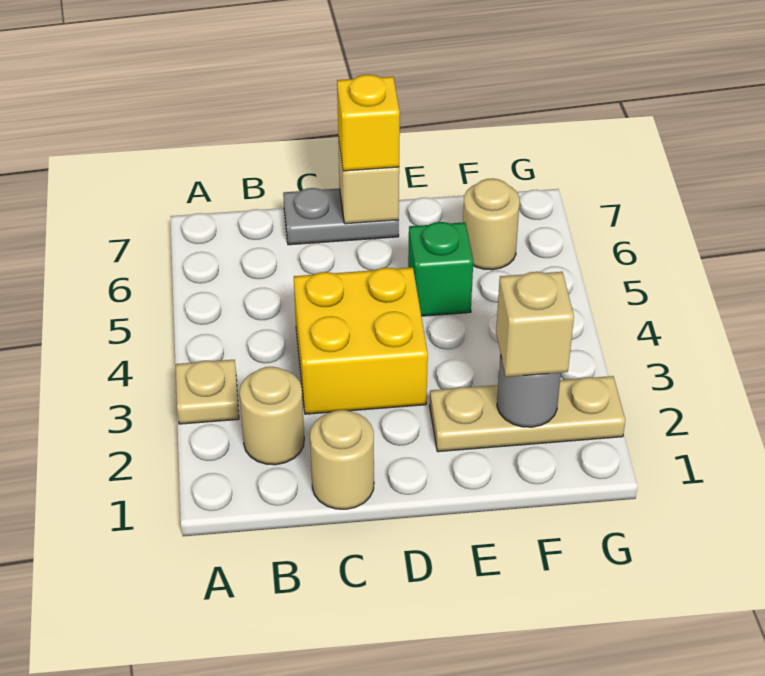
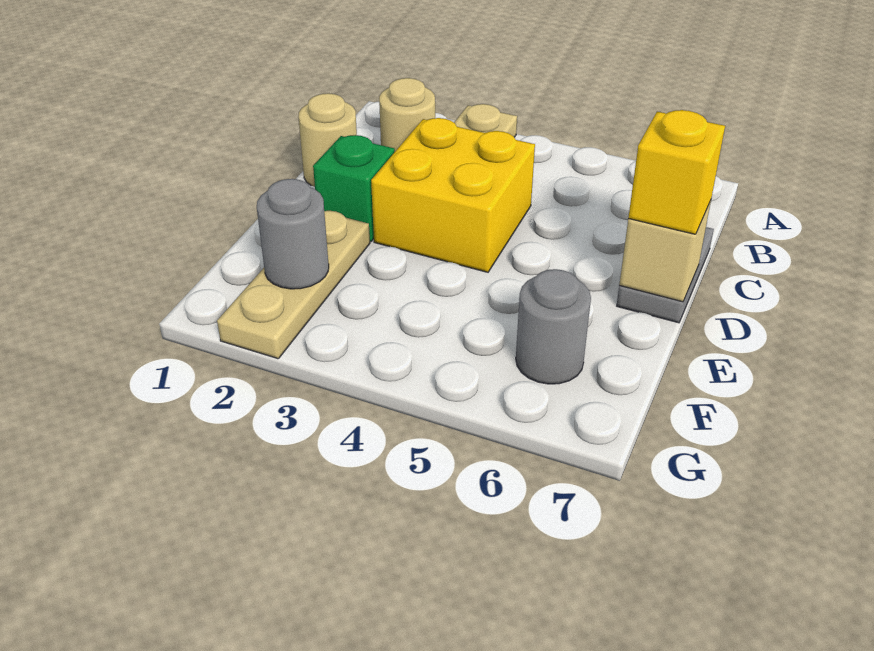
green 1x1 brick [408,222,473,316] -> green 1x1 brick moved to [313,135,395,242]
tan 1x1 brick [496,272,574,377] -> none
tan 1x1 round brick [463,178,520,270] -> grey 1x1 round brick [516,269,591,384]

